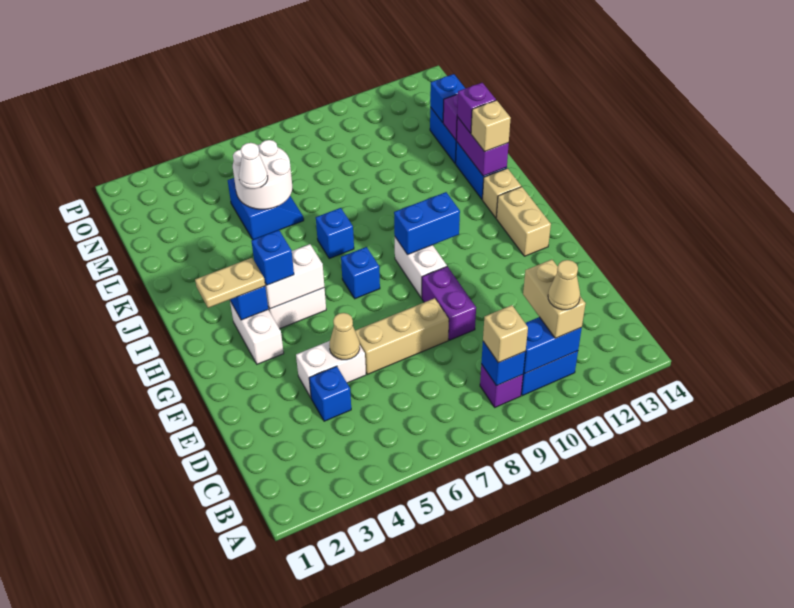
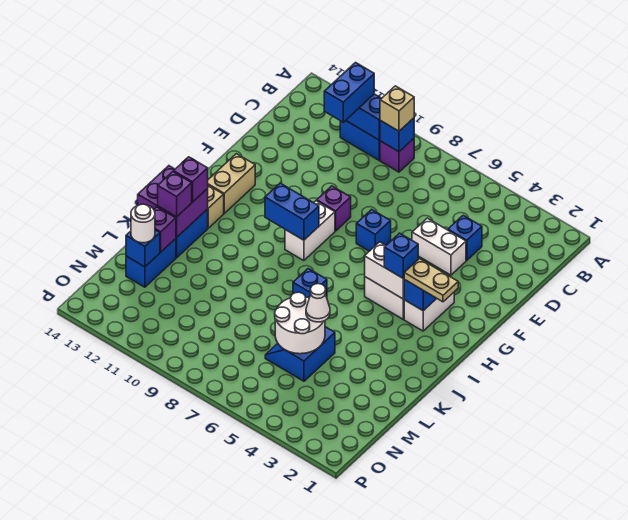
tan 1x2 brick [523,260,586,338] -> blue 1x2 brick [324,63,374,122]
tan 1x1 cone [548,260,580,310] -> none
tan 1x1 cone [330,313,360,360] -> none
tan 1x3 brick [355,298,449,374] -> none
purple 1x2 brick [422,266,476,340] -> purple 1x1 brick [317,186,351,231]
blue 1x1 brick [341,247,380,299] -> blue 1x1 brick moved to [356,209,391,251]
purple 1x2 brick [456,117,509,176] -> purple 2x2 brick [138,166,208,237]
tan 1x1 brick [471,100,511,152] -> purple 1x1 brick [174,157,208,202]
none -> white 1x1 round brick [131,204,155,243]

